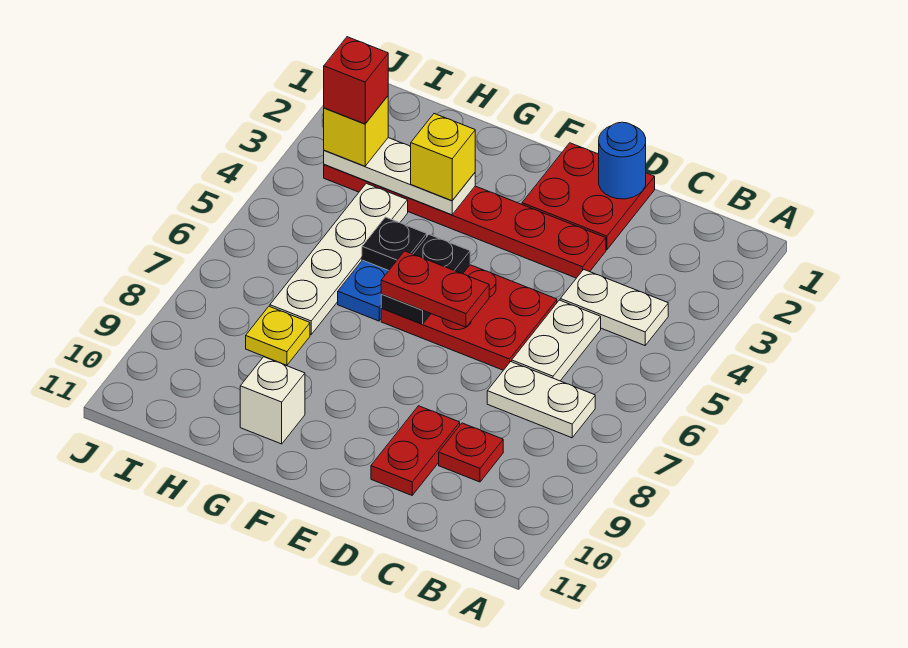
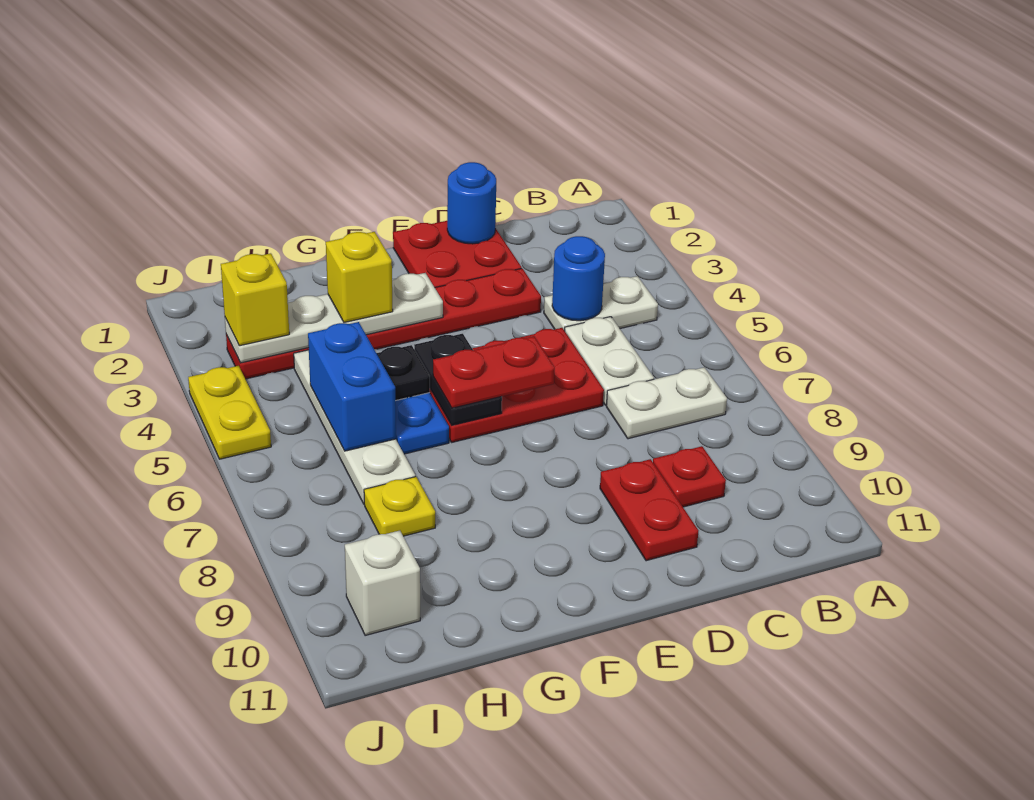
none -> blue 1x1 round brick [552,236,605,321]
white 1x3 plate [324,138,475,215] -> white 1x4 plate [225,273,443,363]
white 1x1 brick [240,357,305,444] -> white 1x1 brick moved to [345,531,420,636]
none -> blue 1x2 brick [308,322,396,451]
red 1x1 brick [324,37,388,124] -> none
none -> yellow 1x2 plate [188,366,271,459]

